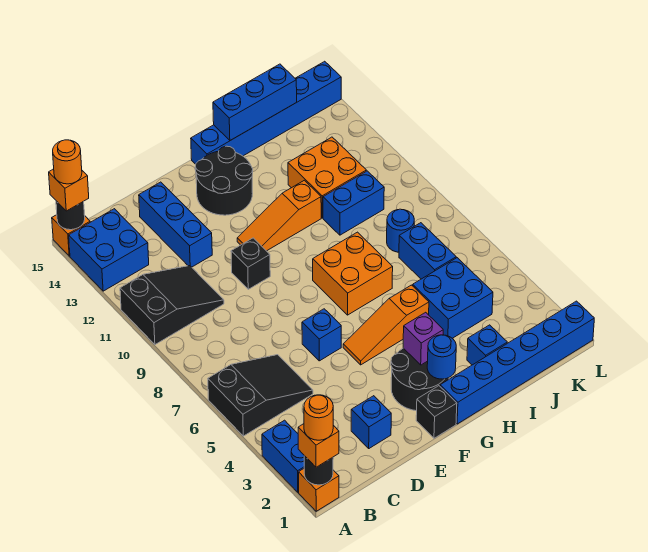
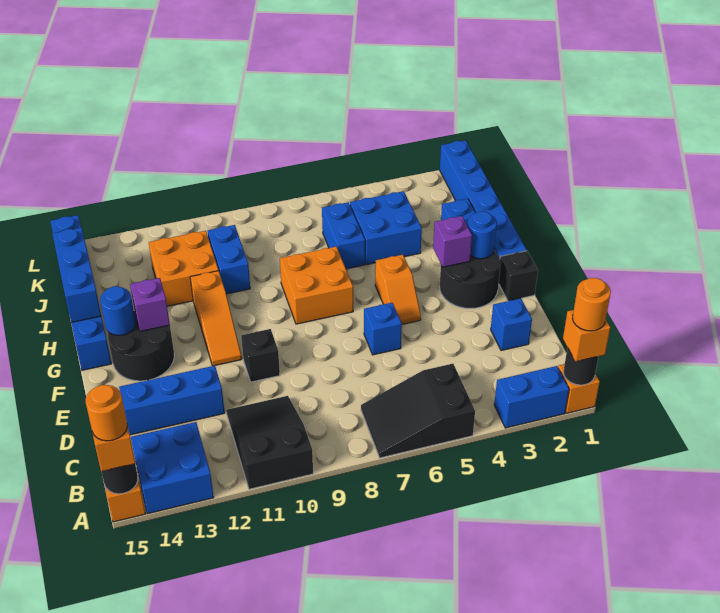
black 2x3 slope [208,355,313,436] -> black 2x3 slope turned to [361,364,475,458]
orange 1x3 slope [343,285,429,365] -> orange 1x2 slope [375,255,421,324]
none -> purple 1x1 brick [130,278,170,331]
blue 1x2 brick [399,223,456,279] -> blue 1x2 brick turned to [322,202,365,269]
blue 1x1 round brick [387,209,414,252] -> blue 1x1 round brick moved to [100,286,136,335]

